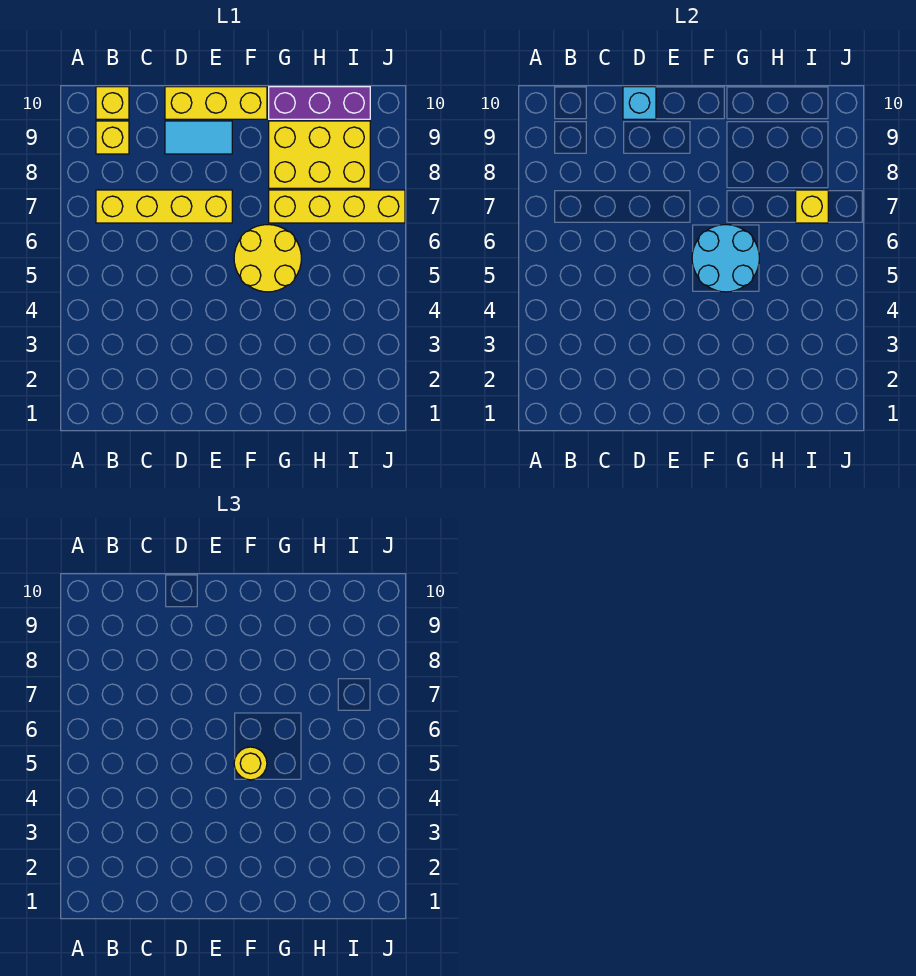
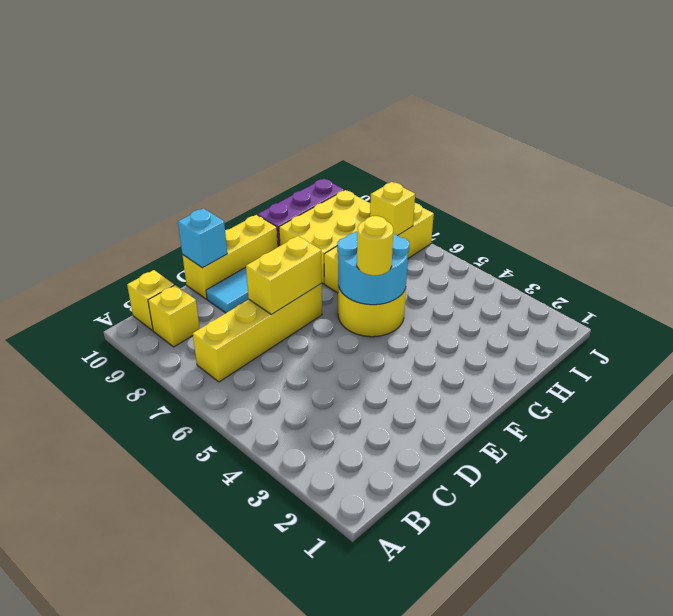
none -> yellow 1x2 brick [246,236,322,314]

